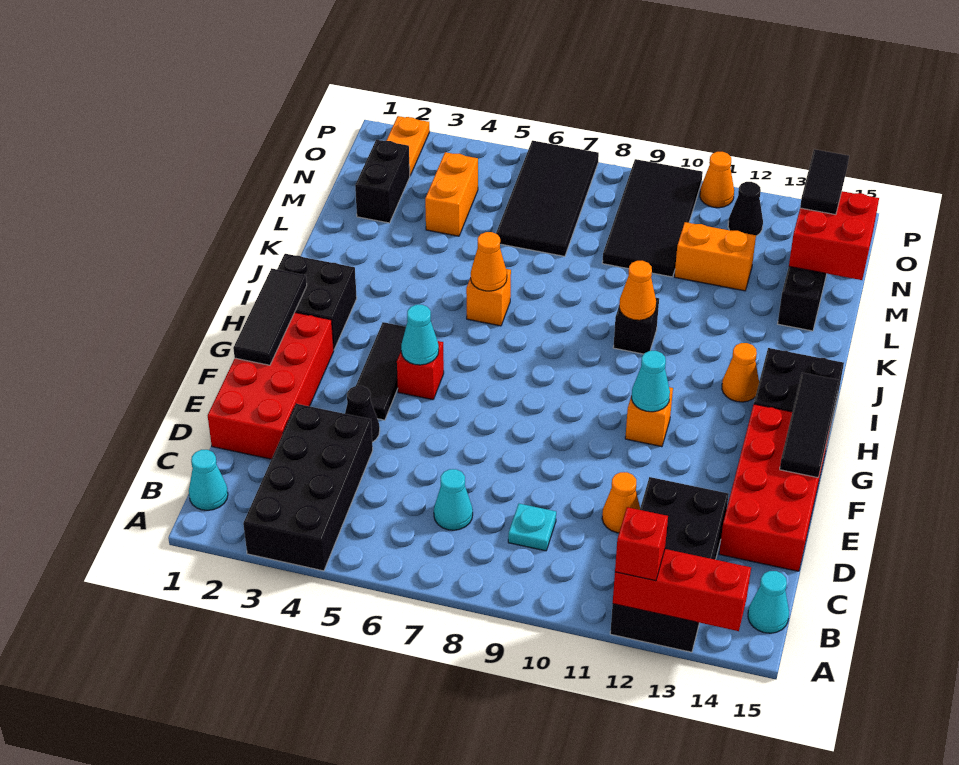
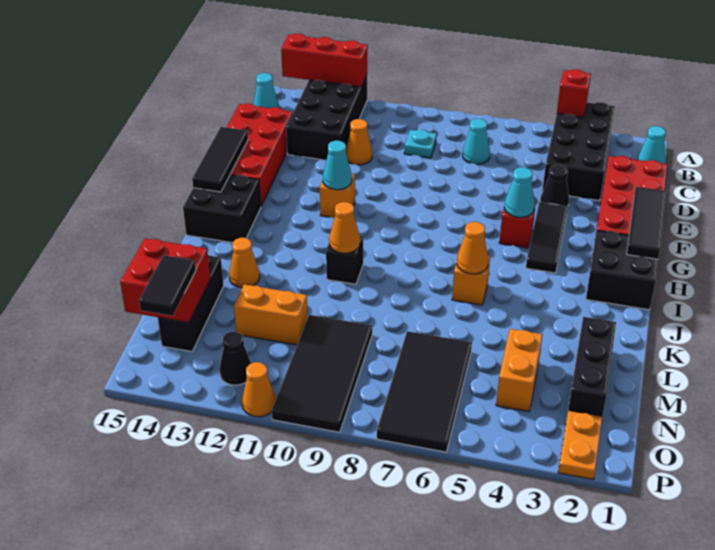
red 1x1 brick [615,507,668,581] -> red 1x1 brick moved to [557,69,591,117]
orange 1x1 cone [722,343,759,402] -> orange 1x1 cone moved to [229,238,260,288]
black 1x2 brick [355,140,410,223] -> black 1x3 brick [568,317,616,416]

